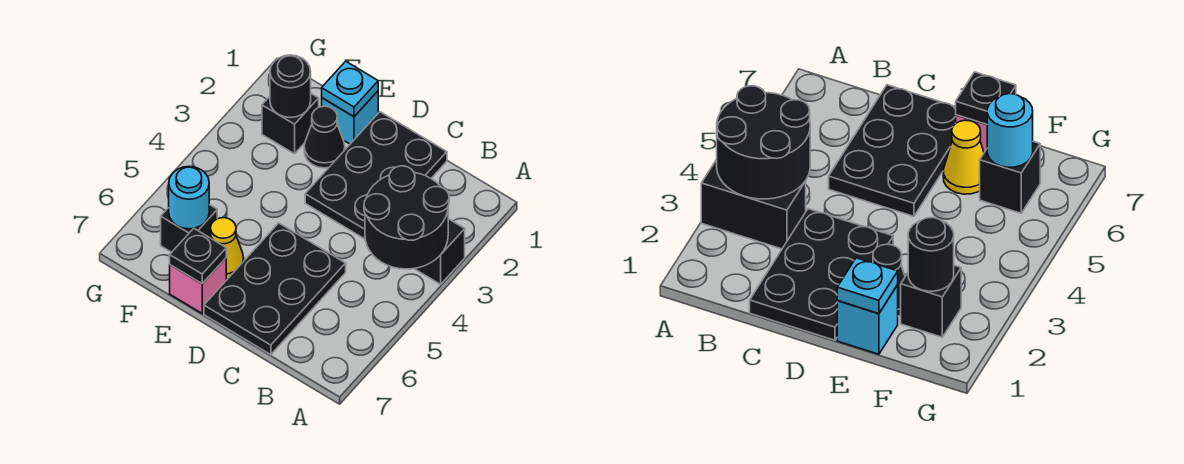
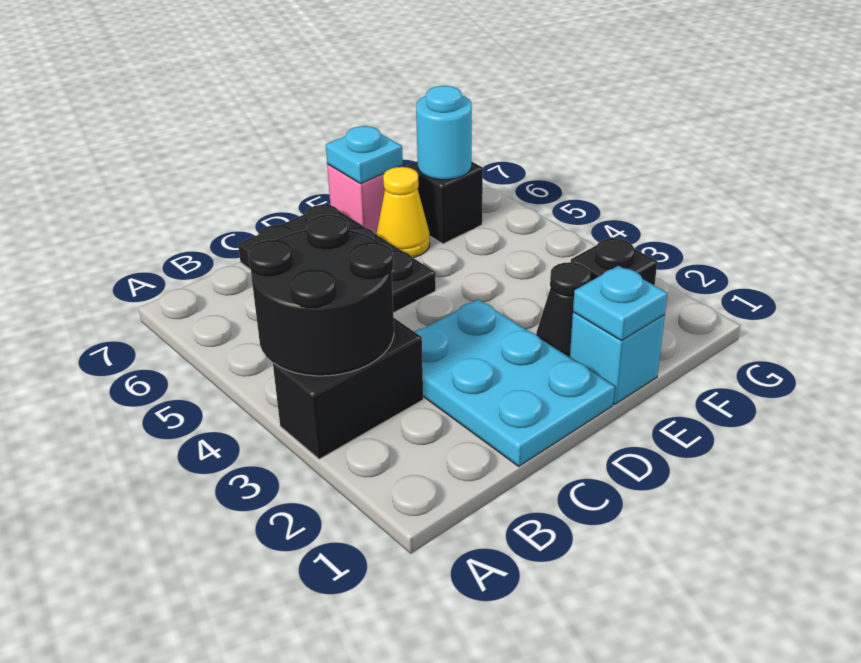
black 2x3 plate [305,112,447,239] -> cyan 2x3 plate [414,299,615,466]
black 1x1 plate [170,228,226,284] -> cyan 1x1 plate [326,126,403,184]
black 1x1 round brick [270,55,311,118] -> none

